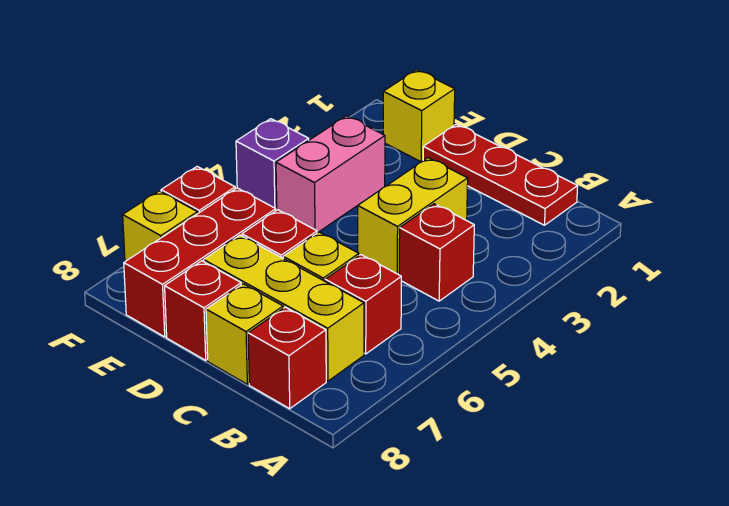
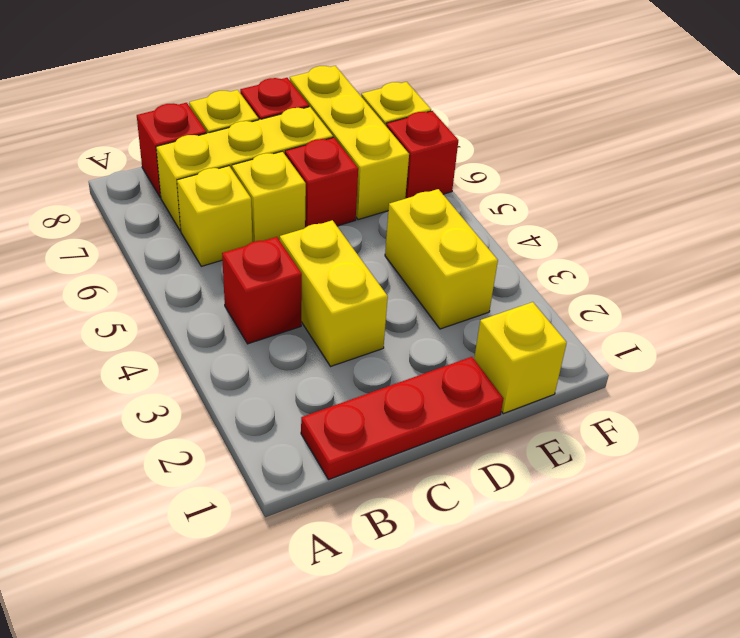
red 1x1 brick [325,255,401,354] -> yellow 1x1 brick [177,166,252,266]
pink 1x2 brick [276,116,385,233] -> yellow 1x2 brick [385,189,498,329]
red 1x3 brick [124,188,276,337] -> yellow 1x3 brick [290,66,409,220]
purple 1x1 brick [236,119,309,211] -> none

